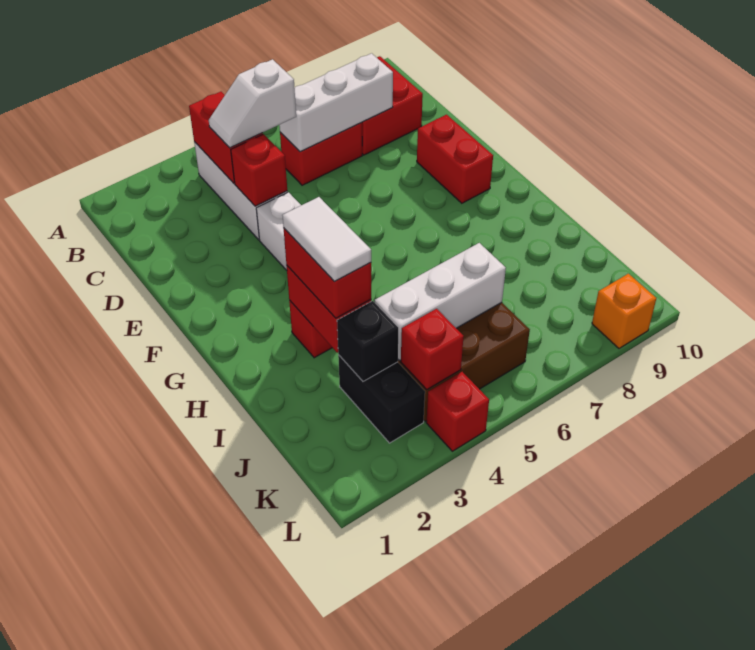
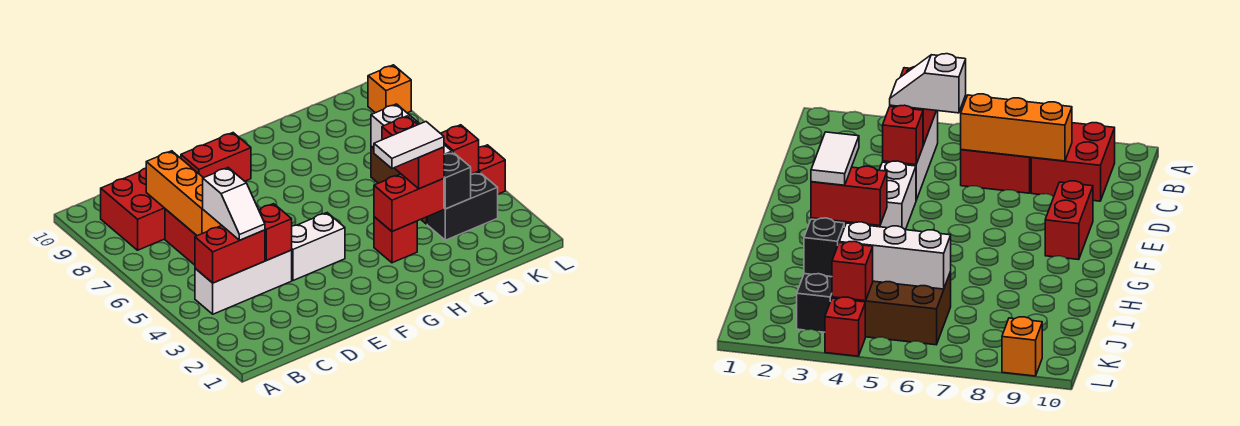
white 1x3 brick [279,53,393,152] -> orange 1x3 brick [146,151,222,236]
red 1x2 brick [284,229,371,318] -> red 1x2 brick turned to [382,116,444,189]

